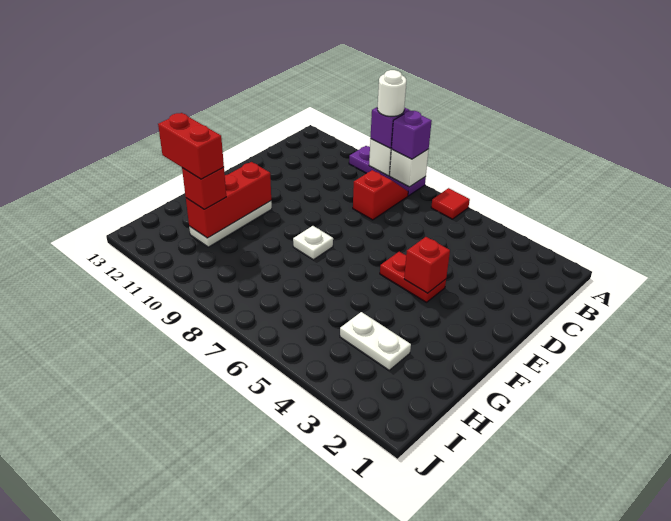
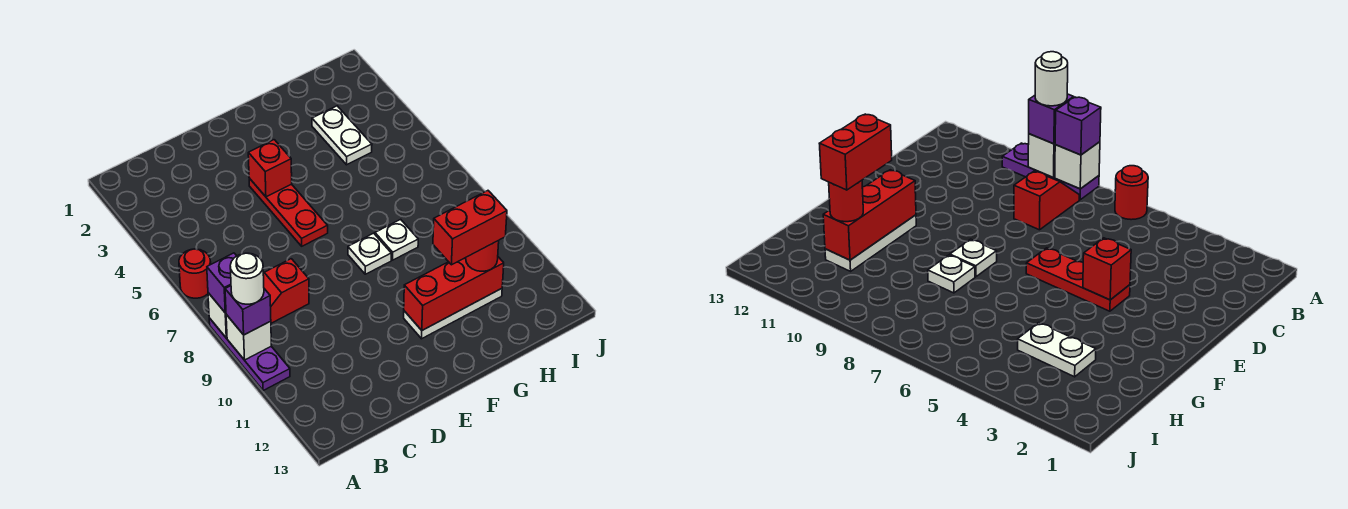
red 1x1 tile [431,188,470,219] -> red 1x1 round brick [179,249,211,298]
red 1x2 plate [380,252,446,302] -> red 1x3 plate [249,178,328,246]
none -> white 1x1 plate [375,219,418,260]
red 1x1 brick [182,167,226,209] -> red 1x1 round brick [466,241,499,271]
red 1x2 brick [158,113,224,179] -> red 1x2 brick turned to [433,191,507,265]

